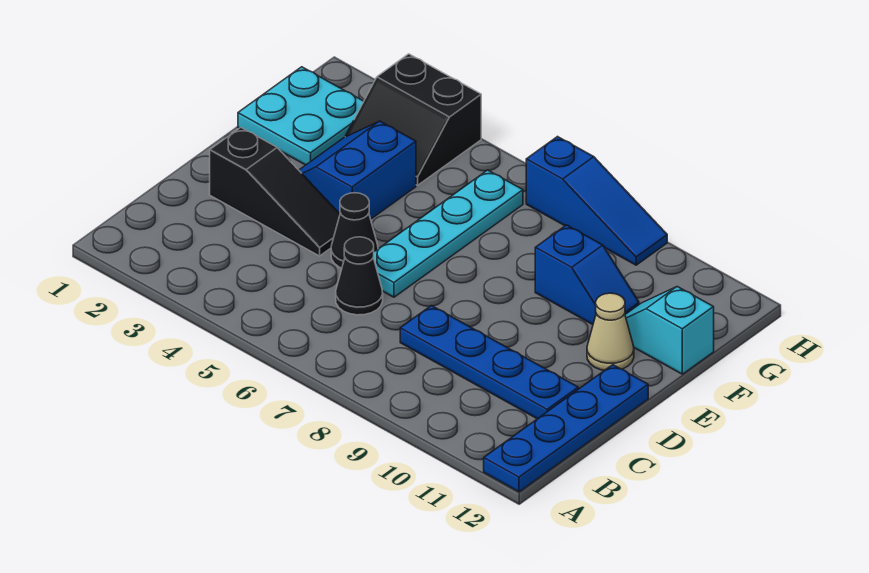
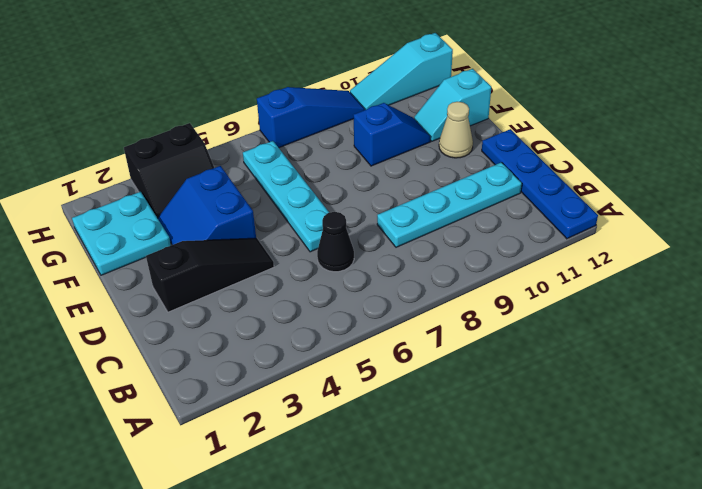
blue 1x4 plate [400,306,578,419] -> cyan 1x4 plate [377,162,522,247]
black 1x1 cone [331,193,378,268] -> none
none -> cyan 1x3 slope [350,33,453,110]

